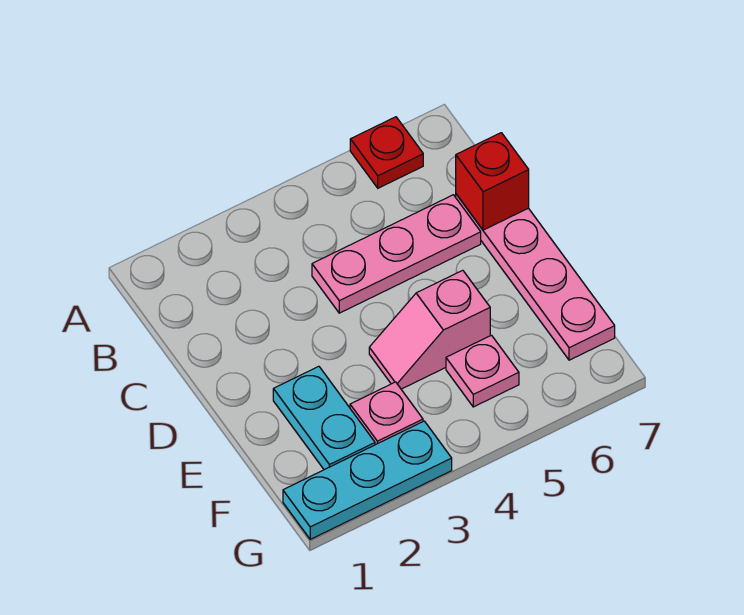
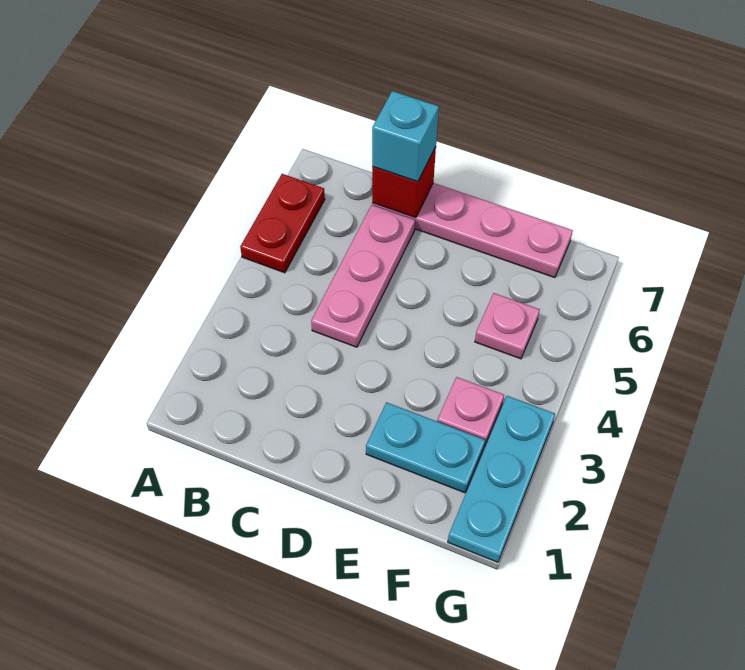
red 1x1 plate [350,117,423,188] -> red 1x2 plate [240,174,325,273]
none -> cyan 1x1 brick [372,91,439,182]
pink 1x2 slope [369,270,490,389] -> none

